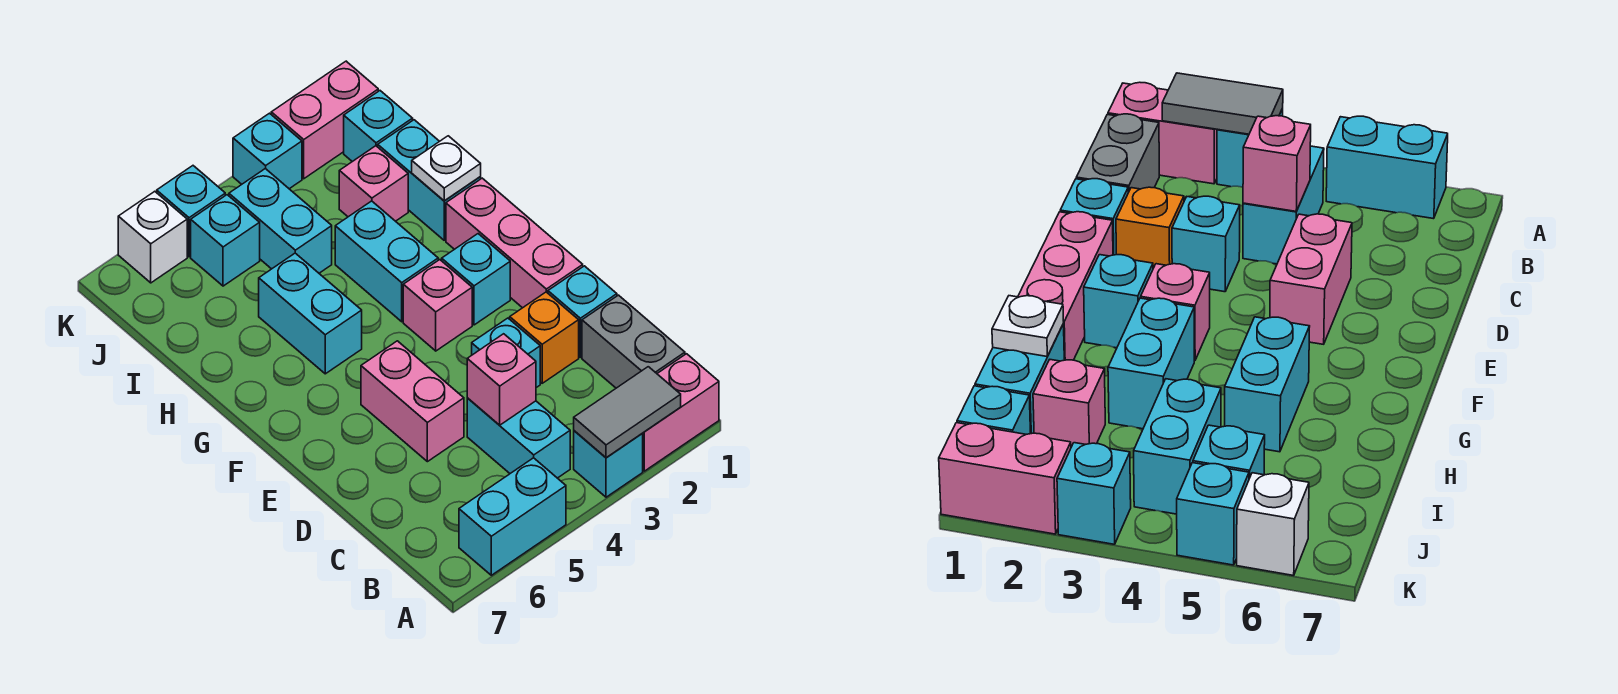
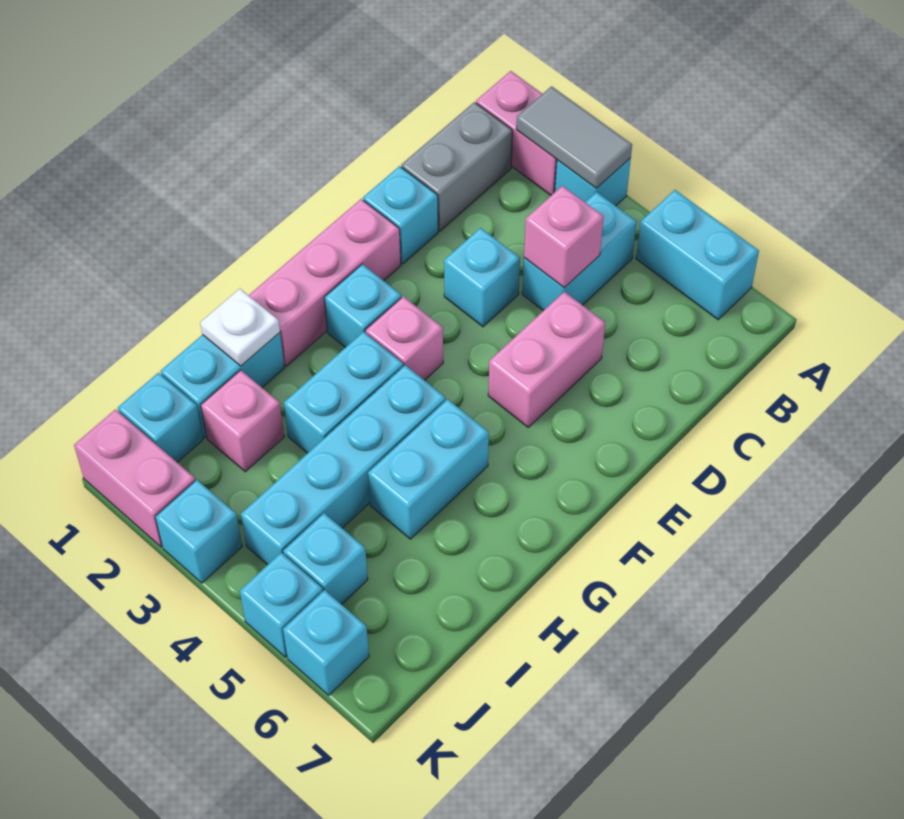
orange 1x1 brick [510,292,579,383] -> none
cyan 1x2 brick [229,169,332,273] -> cyan 1x4 brick [241,365,446,565]
white 1x1 brick [118,191,187,283] -> cyan 1x1 brick [283,590,369,695]

